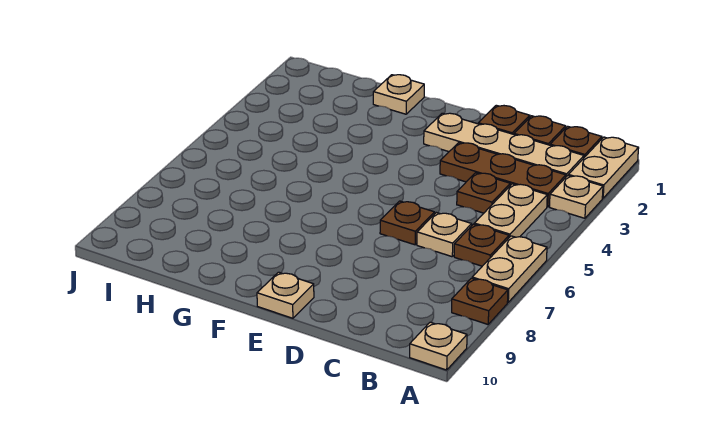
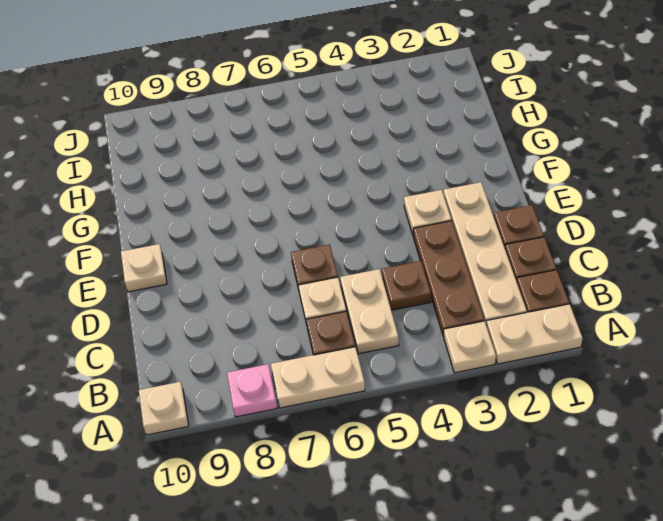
brown 1x1 plate [452,278,508,324] -> pink 1x1 plate [227,364,277,417]
tan 1x2 plate [474,184,547,237] -> tan 1x2 plate turned to [340,269,399,354]
tan 1x1 plate [373,75,424,114] -> tan 1x1 plate moved to [404,190,451,237]

